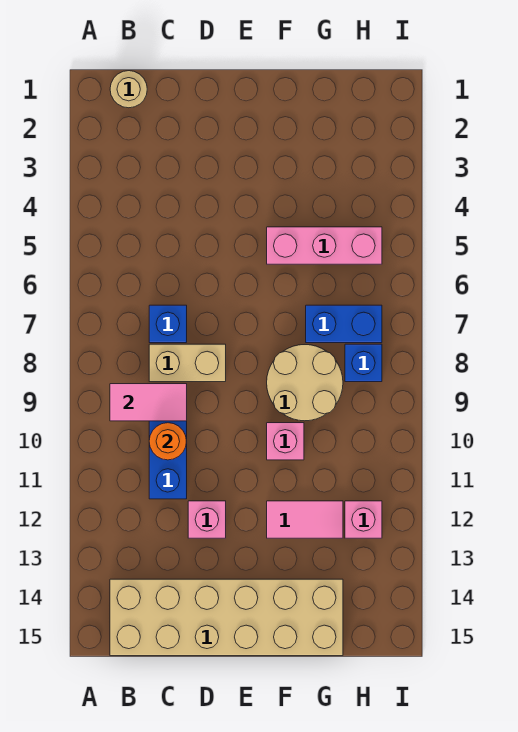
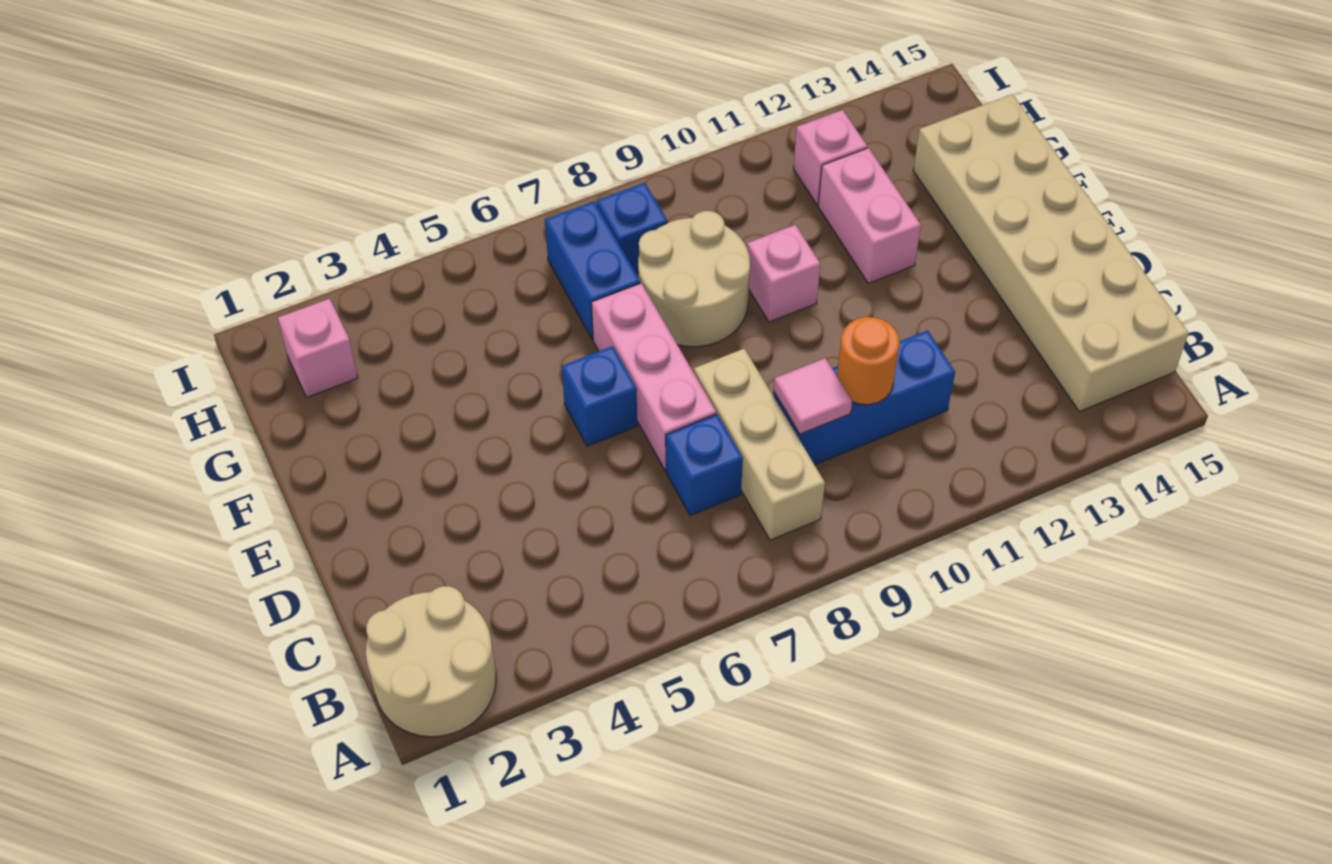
tan 1x1 round brick [110,71,147,108] -> tan 2x2 round brick [366,586,496,737]
pink 1x2 tile [110,384,187,421] -> pink 1x1 tile [774,358,852,434]
tan 1x2 brick [149,344,226,382] -> tan 1x3 brick [694,349,825,540]
pink 1x1 brick [188,501,226,538] -> pink 1x1 brick moved to [278,298,358,397]
none -> blue 1x1 brick [562,346,637,446]
pink 1x3 brick [267,227,382,264] -> pink 1x3 brick moved to [591,283,716,470]
pink 1x2 tile [267,501,343,538] -> pink 1x2 brick [818,148,921,283]

